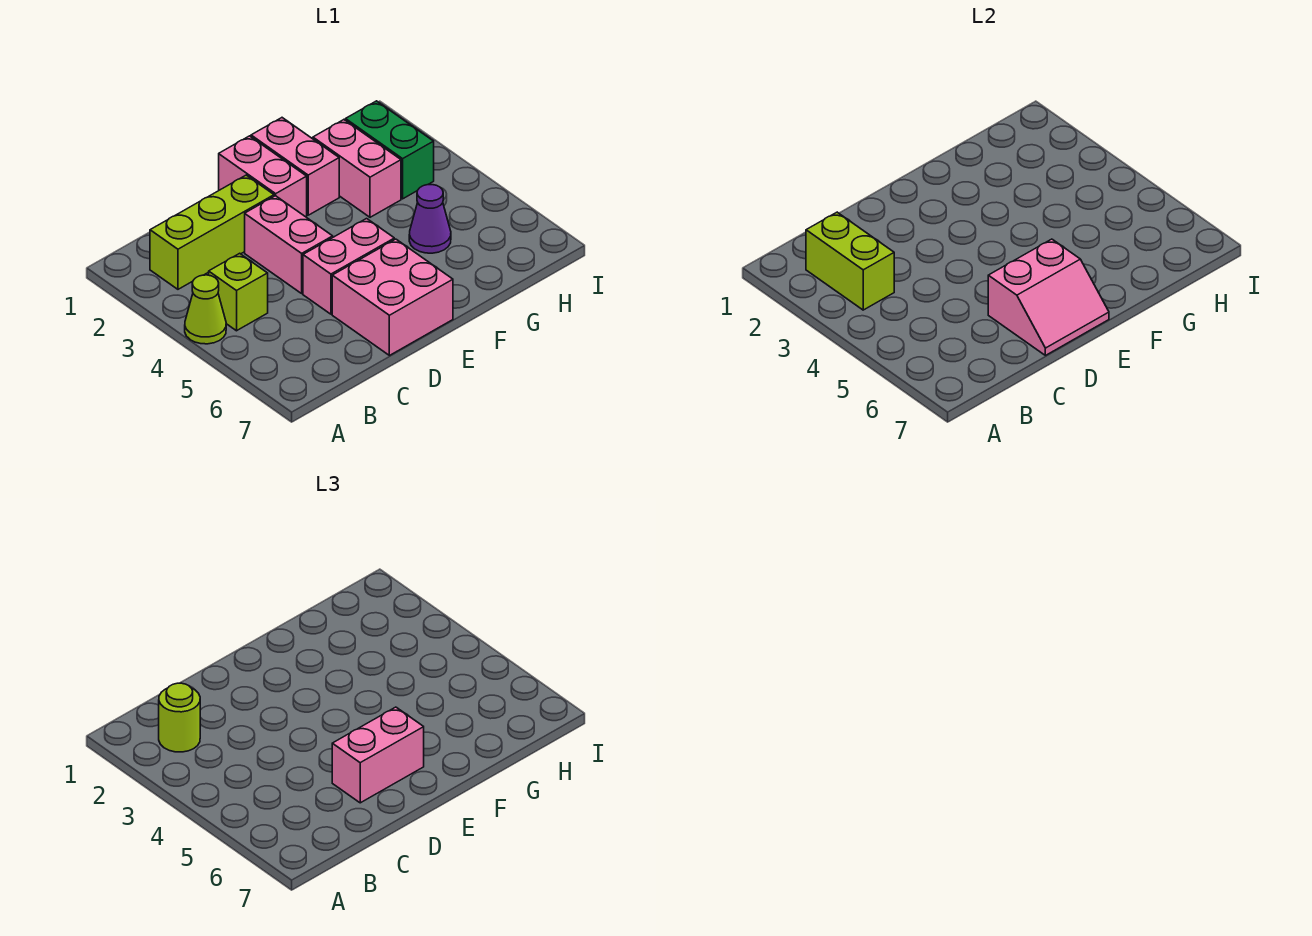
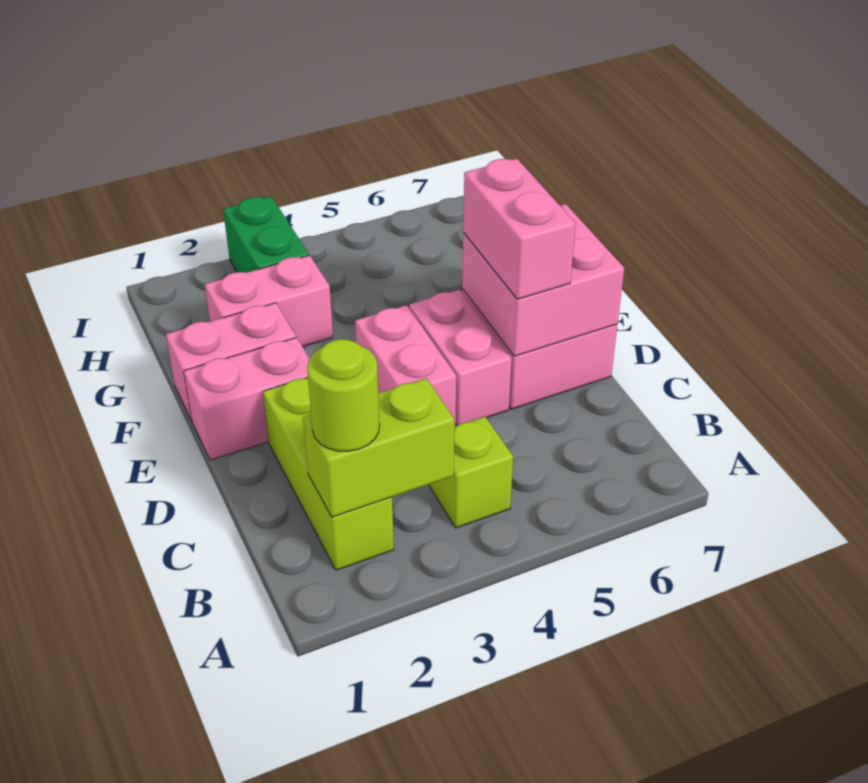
lime 1x1 cone [185,275,226,344] -> none
pink 1x2 brick [245,196,333,293] -> pink 1x2 brick turned to [355,305,456,426]
pink 2x2 slope [988,239,1109,355] -> pink 2x2 brick [462,204,624,356]
purple 1x1 cone [409,185,451,253] -> none
green 1x2 brick [345,101,434,199] -> green 1x2 brick turned to [223,196,309,273]

